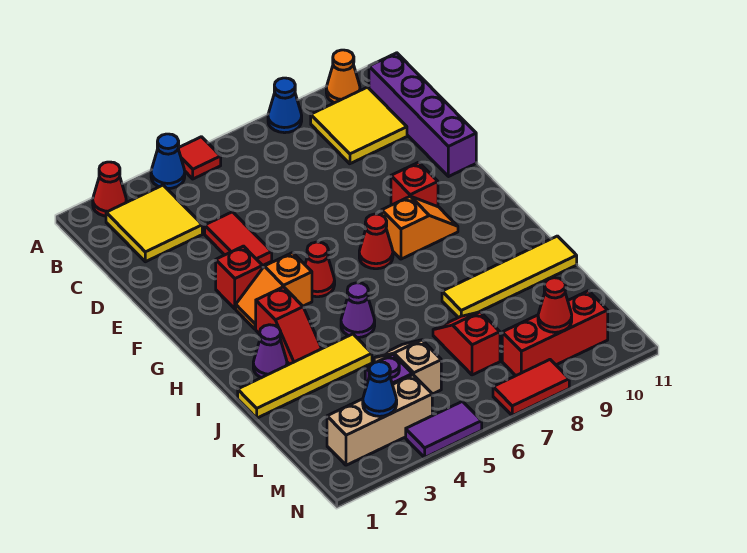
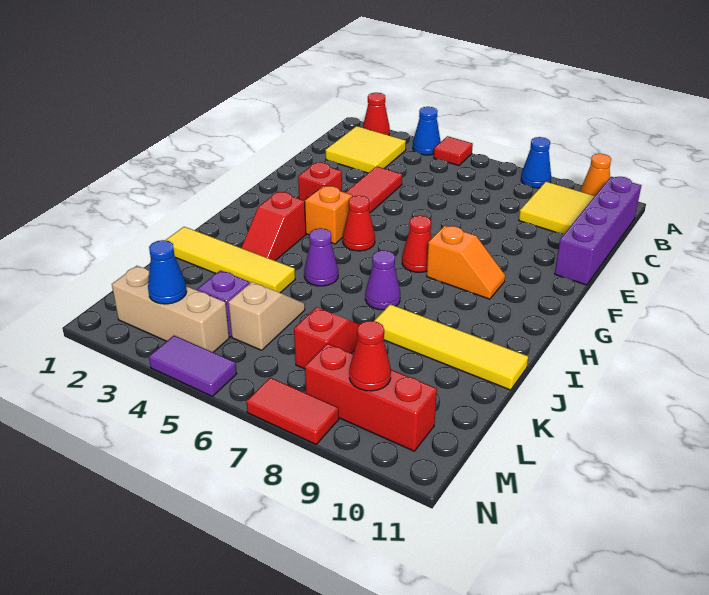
red 1x1 brick [391,162,438,207] -> none
purple 1x1 cone [253,325,287,378] -> purple 1x1 cone moved to [365,250,400,310]

